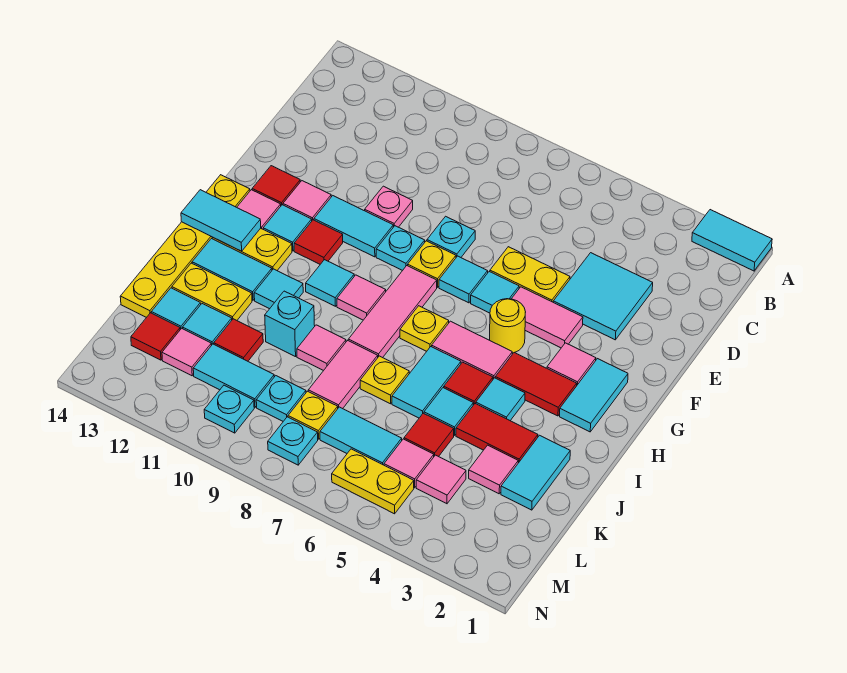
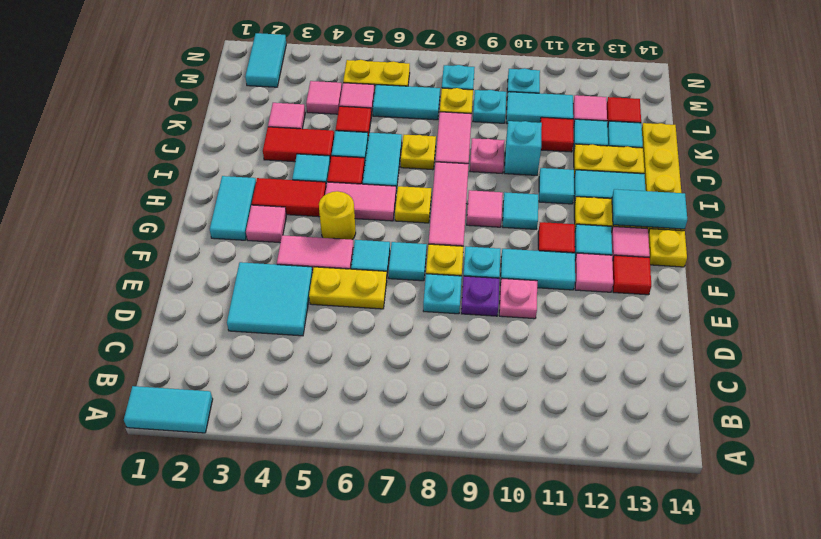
none -> purple 1x1 plate [461,276,499,316]
cyan 1x2 tile [501,435,570,510] -> cyan 1x2 tile moved to [245,33,286,87]
pink 1x1 tile [297,325,346,371] -> pink 1x1 plate [470,138,505,173]

